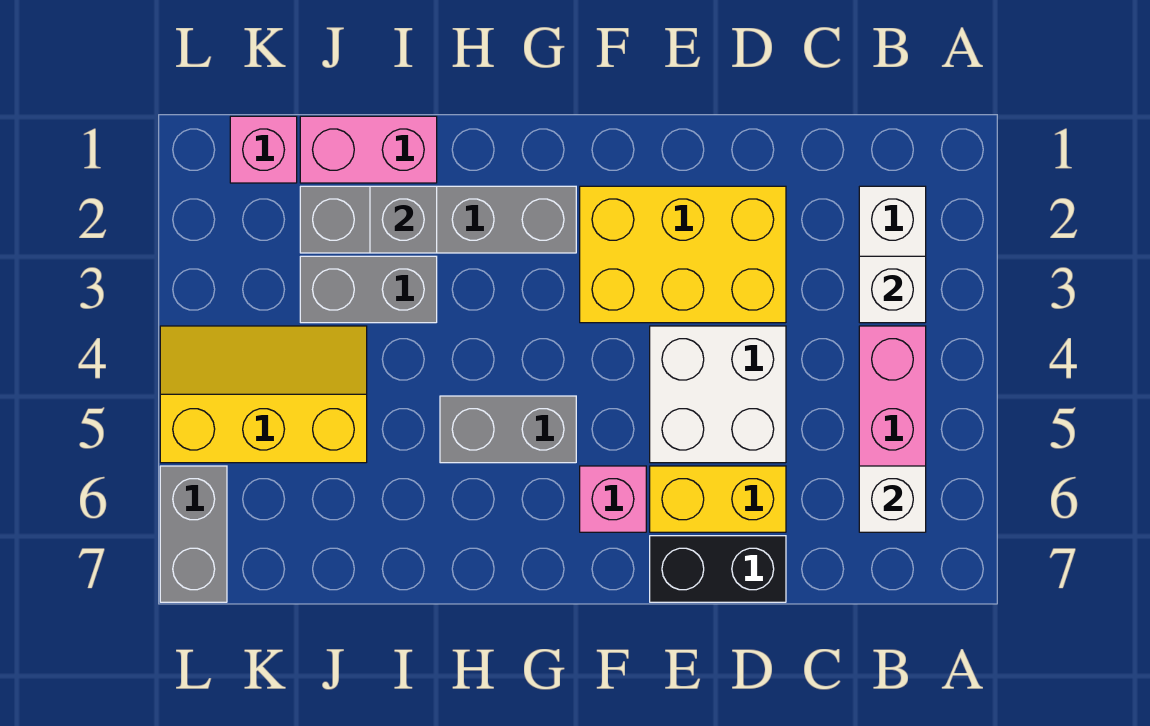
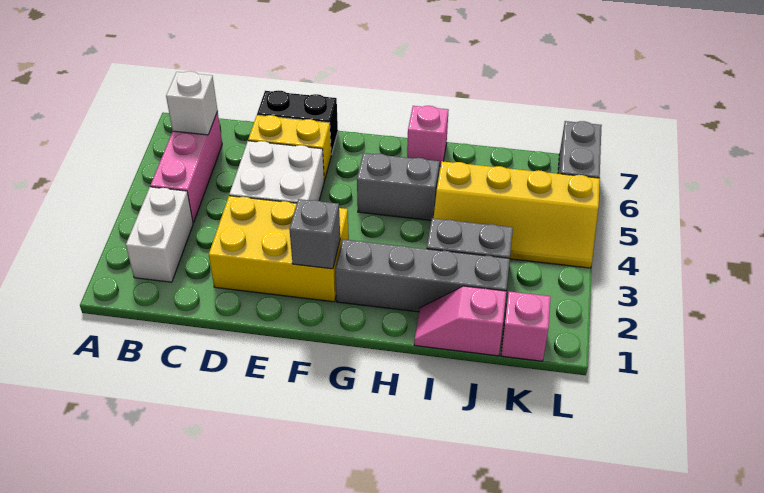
white 1x1 brick [859,256,926,323] -> none
pink 1x1 brick [580,466,646,532] -> pink 1x1 brick moved to [407,106,449,166]
pink 1x2 brick [300,116,437,183] -> pink 1x2 slope [414,286,506,356]
grey 1x1 brick [370,186,437,253] -> grey 1x1 brick moved to [289,199,340,269]
yellow 2x3 slope [160,326,367,463] -> yellow 2x4 slope [434,161,600,268]

